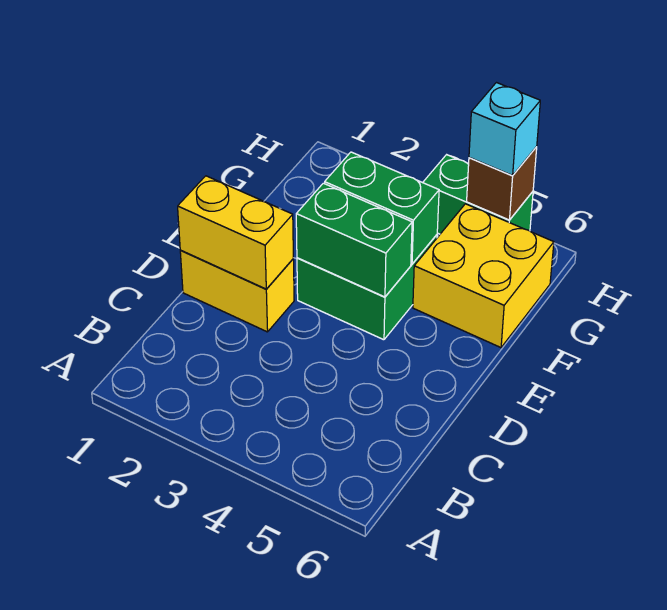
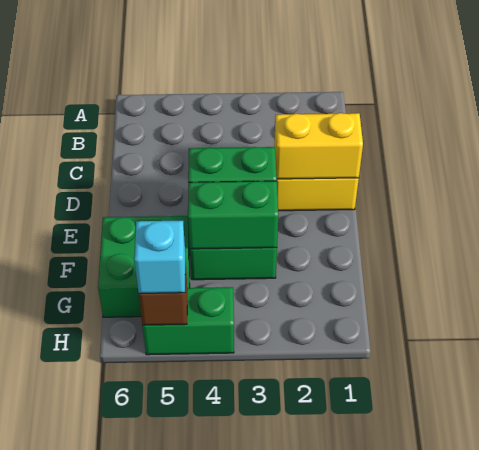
yellow 2x2 brick [413,204,554,348] -> green 2x2 brick [98,216,190,317]

